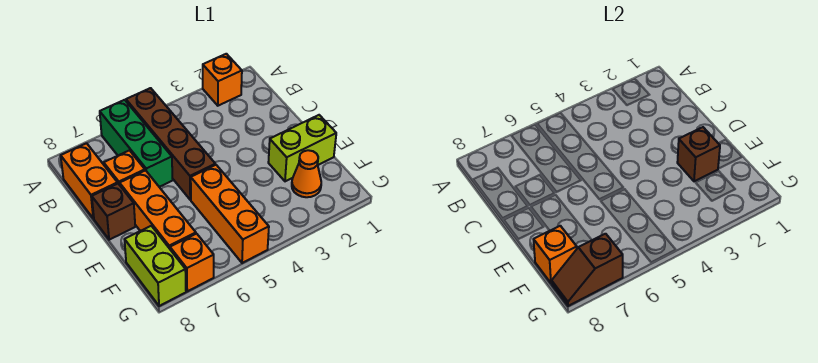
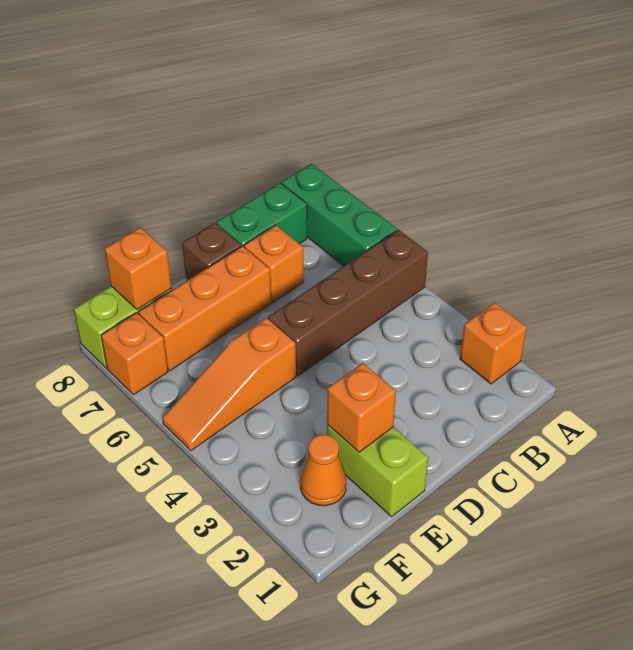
green 1x3 brick [100,100,173,187] -> green 1x3 brick turned to [282,164,397,266]
orange 1x2 brick [61,143,118,219] -> green 1x2 brick [216,183,307,247]
brown 1x1 brick [677,127,720,181] -> orange 1x1 brick [327,363,396,452]
orange 1x3 brick [191,165,269,263] -> orange 1x3 slope [162,318,296,451]
brown 1x2 slope [552,234,623,306] -> none

